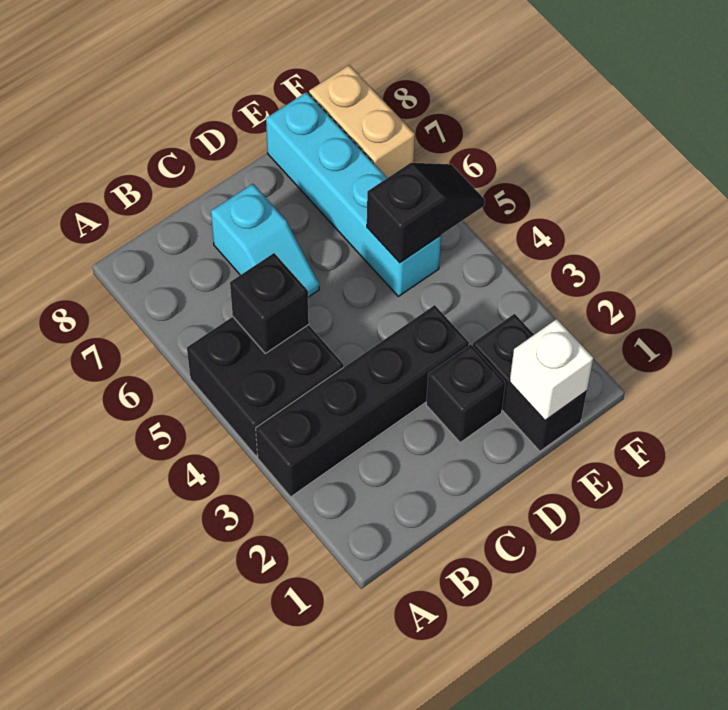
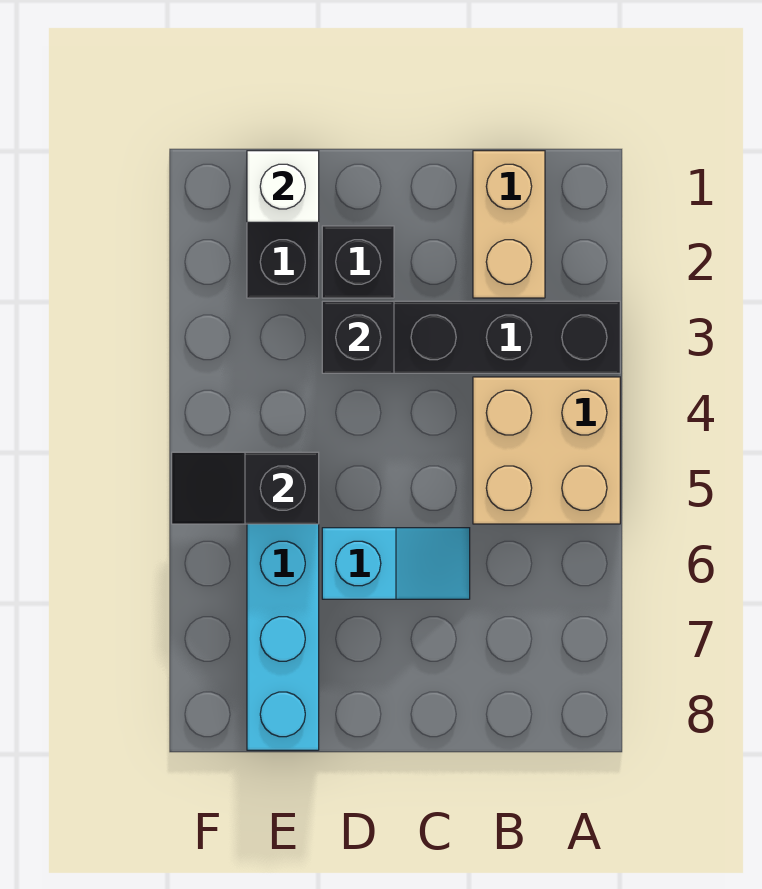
black 2x2 brick [187,317,344,456] -> tan 2x2 brick [473,377,620,524]
black 1x1 brick [230,253,309,353] -> black 1x1 brick moved to [322,301,394,373]
cyan 1x2 slope [211,184,319,297] -> cyan 1x2 slope turned to [322,528,470,599]
tan 1x2 brick [309,65,415,178] -> tan 1x2 brick moved to [473,151,545,298]

